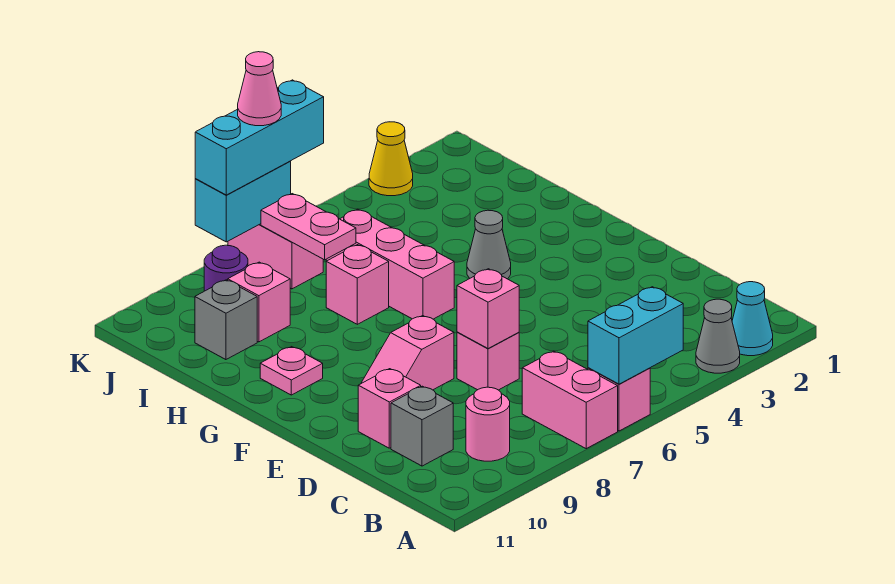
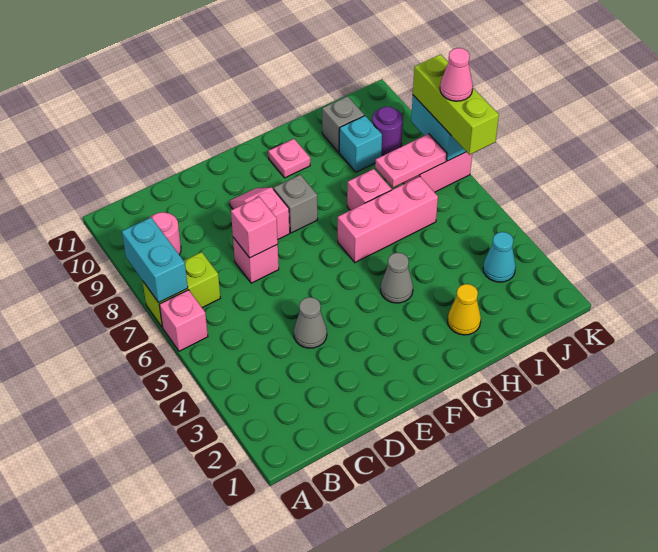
cyan 1x1 cone [732,282,773,356] -> cyan 1x1 cone moved to [483,232,516,282]
grey 1x1 cone [696,299,740,373] -> grey 1x1 cone moved to [294,297,327,348]
cyan 1x2 brick [588,287,683,384] -> cyan 1x2 brick moved to [122,218,188,303]
pink 1x2 brick [522,351,618,449] -> lime 1x2 brick [143,252,220,327]
grey 1x1 brick [391,386,453,466] -> grey 1x1 brick moved to [274,175,318,233]
pink 1x1 brick [358,369,421,448] -> none
pink 1x1 brick [228,262,290,342] -> cyan 1x1 brick [339,116,382,172]
yellow 1x1 cone [369,122,413,196] -> yellow 1x1 cone moved to [448,284,481,335]
cyan 1x3 brick [195,80,324,195] -> lime 1x3 brick [413,54,499,155]

